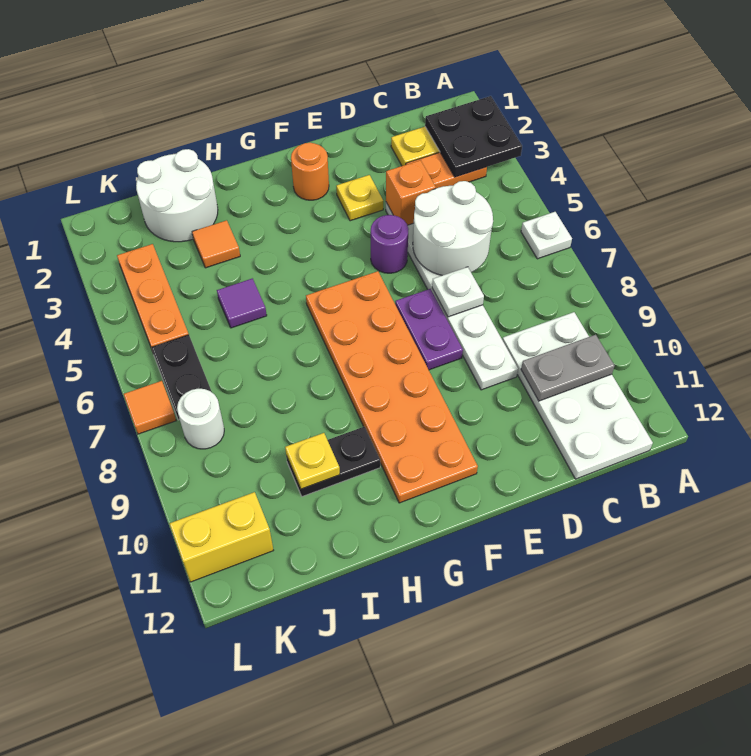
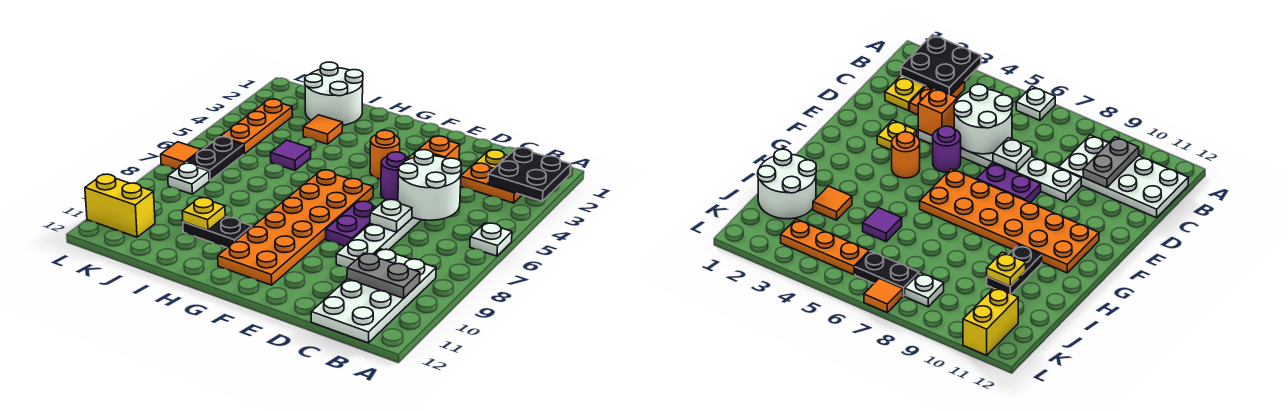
orange 1x1 round brick [291,143,329,200] -> orange 1x1 round brick moved to [370,130,400,179]
white 1x1 round brick [177,389,224,449] -> white 1x1 plate [168,163,209,194]

